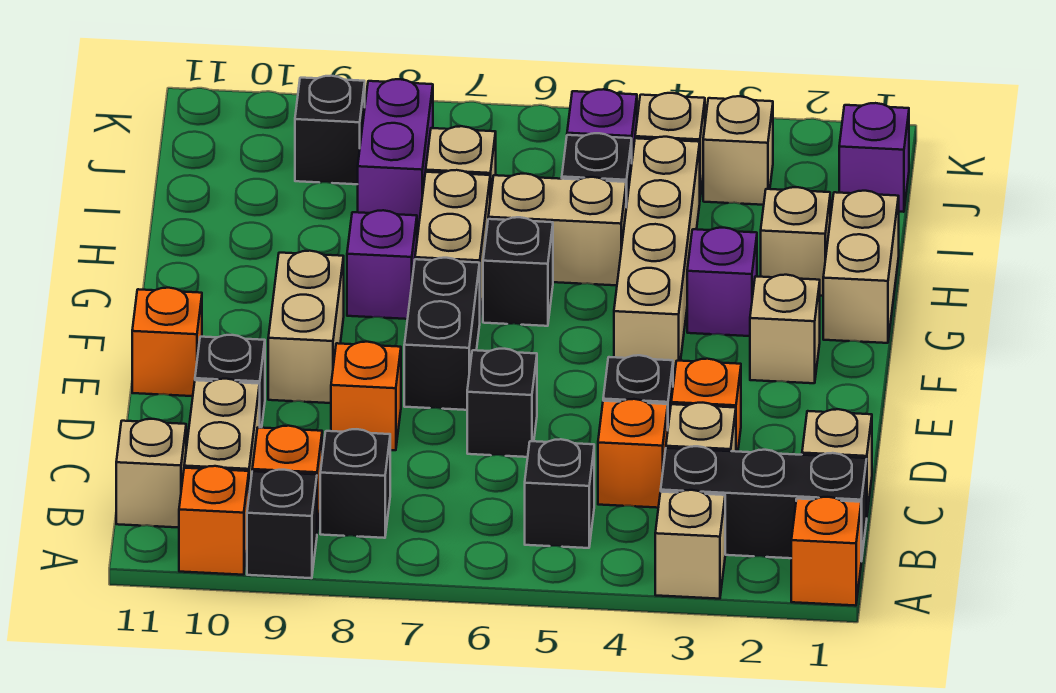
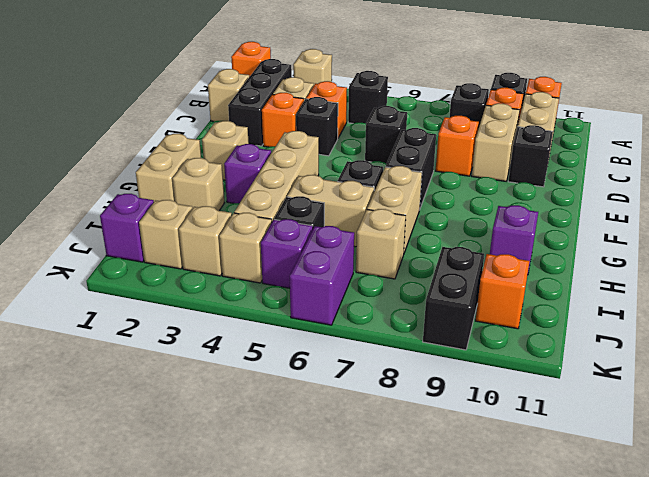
black 1x3 brick [661,446,867,561] -> black 1x3 brick turned to [228,59,292,146]
tan 1x1 brick [116,419,186,528] -> tan 1x1 brick moved to [139,200,192,269]
tan 1x2 brick [268,251,344,403] -> tan 1x2 brick moved to [472,103,520,181]
orange 1x1 brick [132,288,202,396] -> orange 1x1 brick moved to [476,254,530,329]
purple 1x1 brick [347,210,417,319] -> purple 1x1 brick moved to [490,205,538,272]
purple 1x2 brick [358,79,433,231] -> purple 1x2 brick moved to [290,226,354,325]
black 1x1 brick [295,76,365,184] -> black 1x2 brick [423,247,484,350]

